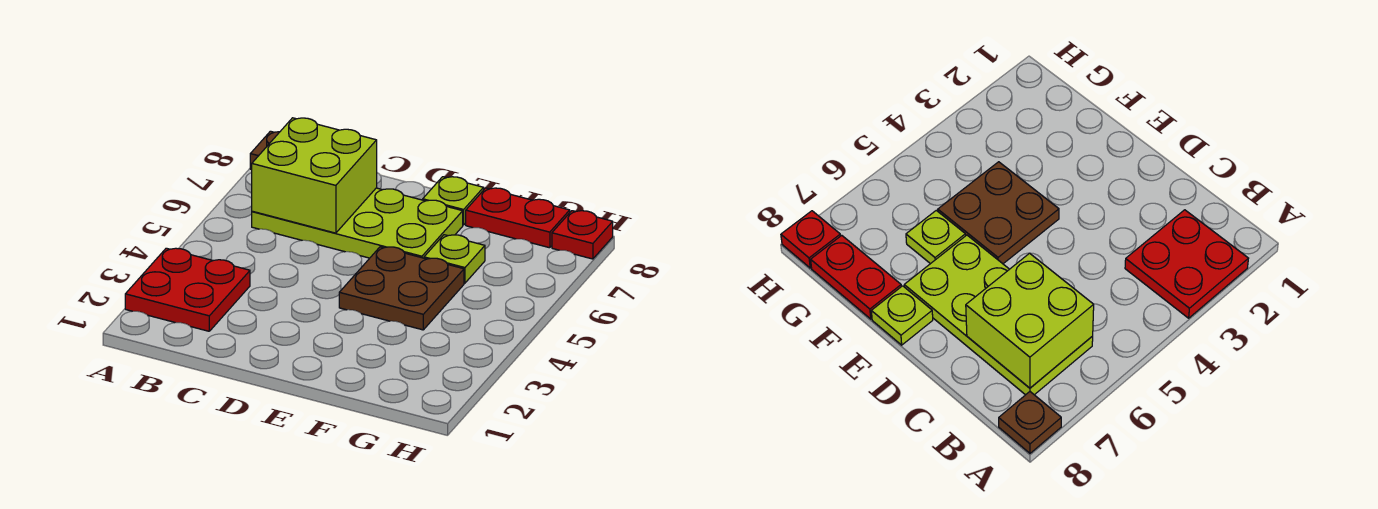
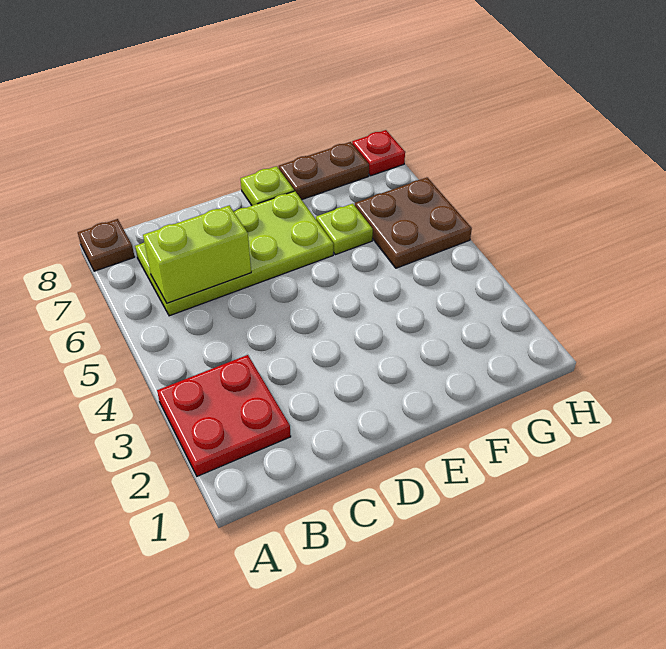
lime 2x2 brick [252,118,377,233] -> lime 1x2 brick [143,205,251,303]
brown 2x2 plate [339,247,464,330] -> brown 2x2 plate moved to [355,177,472,268]
red 1x2 plate [466,188,570,248] -> brown 1x2 plate [279,142,369,200]

